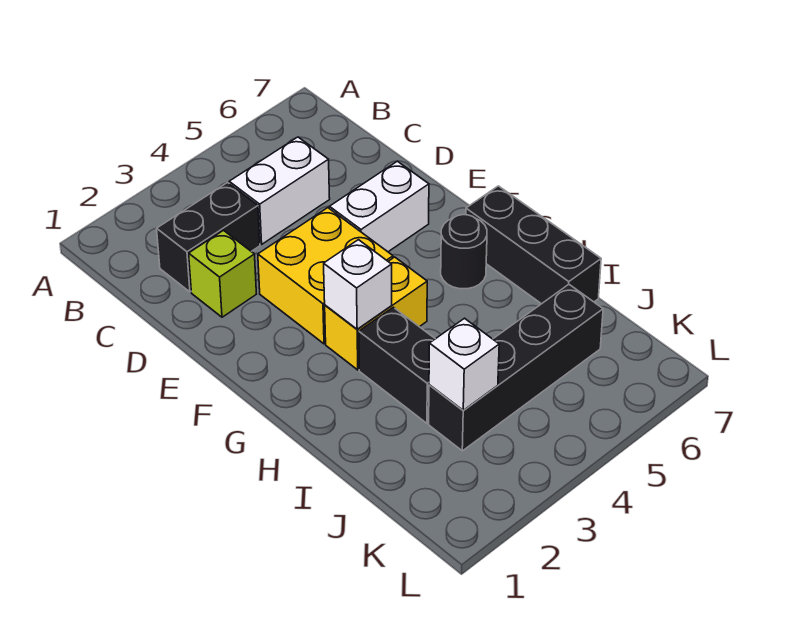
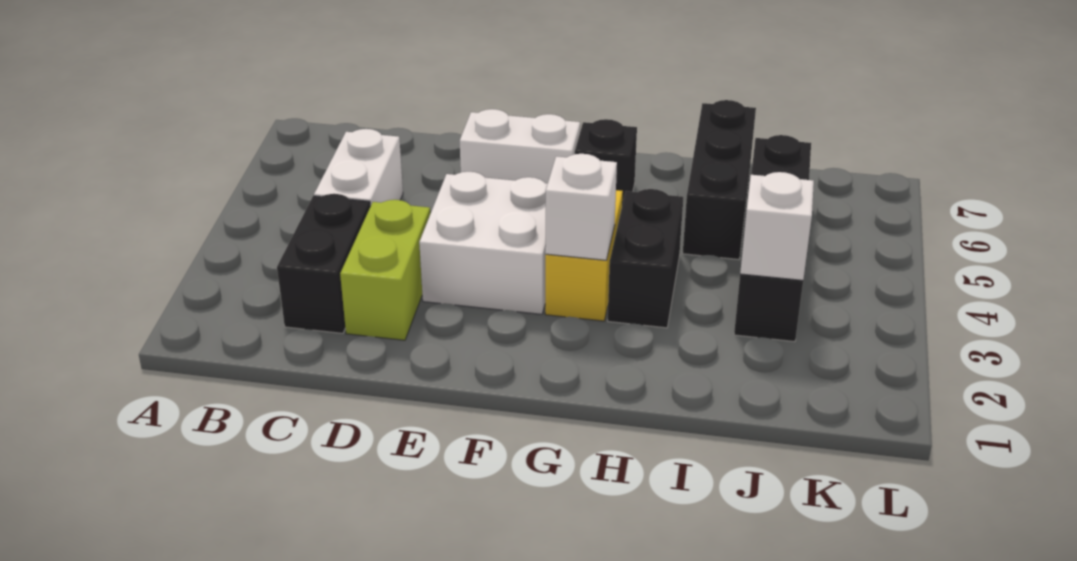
lime 1x1 brick [189,230,256,317] -> lime 1x2 brick [340,200,430,340]
yellow 2x2 brick [258,208,393,344] -> white 2x2 brick [419,172,547,314]
white 1x2 brick [329,161,429,252] -> white 1x2 brick turned to [460,109,580,184]
black 1x1 round brick [441,215,487,289] -> black 1x1 brick [575,119,637,204]
black 1x3 brick [466,186,601,304] -> black 1x3 brick turned to [683,100,756,260]
black 1x2 brick [359,307,435,423] -> black 1x2 brick turned to [608,189,683,328]

